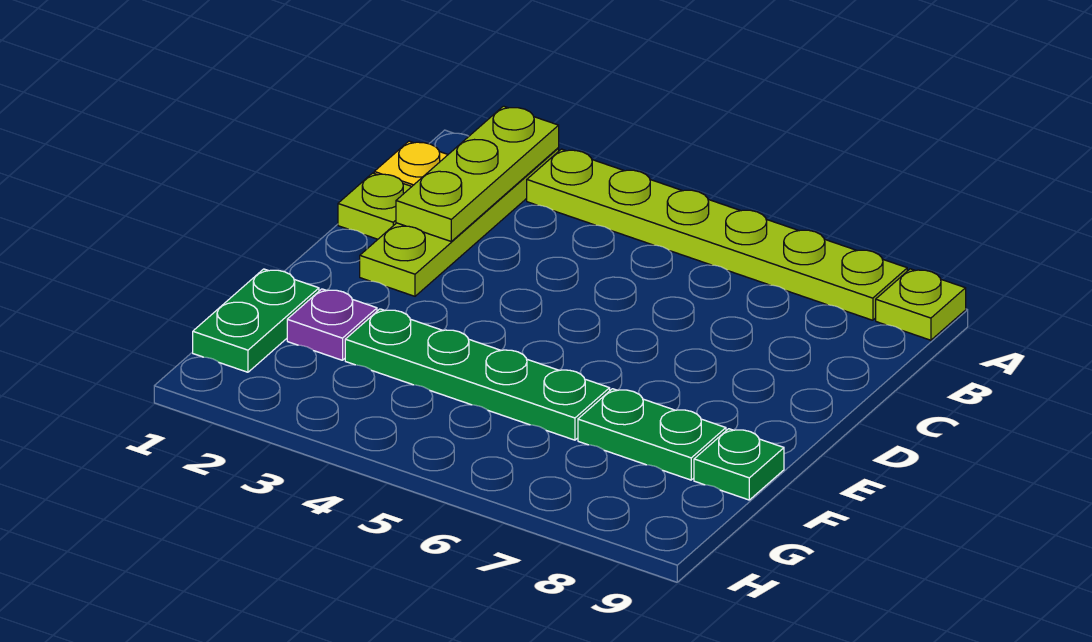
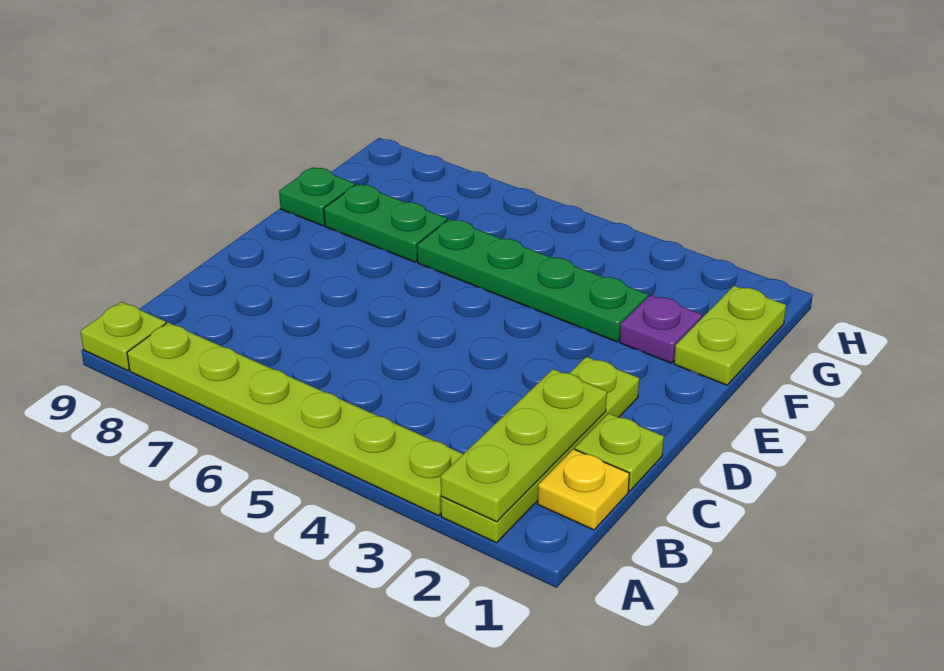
green 1x2 plate [193,269,319,372] -> lime 1x2 plate [674,286,786,385]

